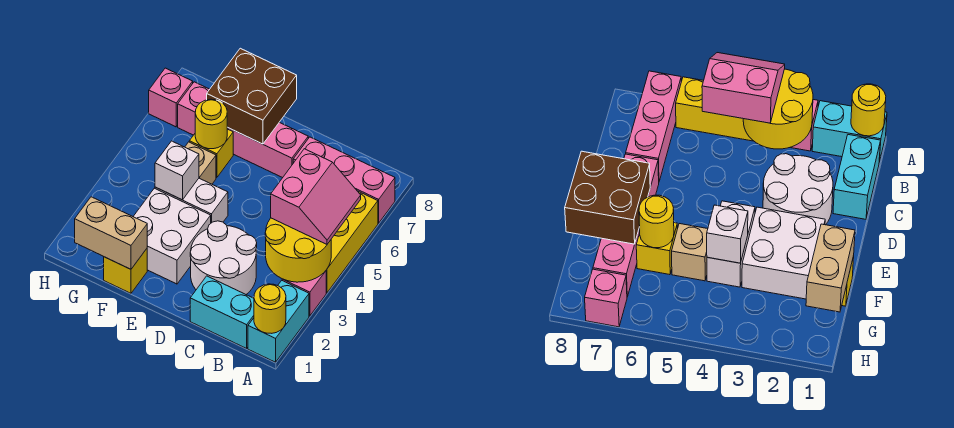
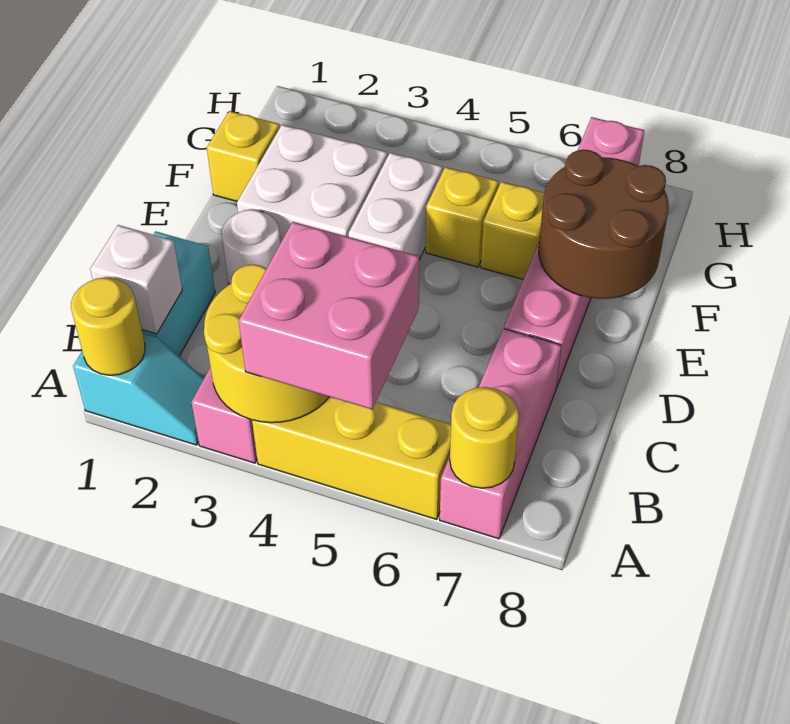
cyan 1x2 brick [248,281,309,362] -> cyan 1x2 slope [73,333,204,445]
pink 2x2 slope [271,149,361,244] -> pink 2x2 brick [239,222,419,409]
white 2x2 round brick [190,221,257,294] -> white 1x1 round brick [222,210,280,285]
brown 2x2 brick [207,48,297,144] -> brown 2x2 round brick [539,150,669,299]
tan 1x2 brick [75,197,147,269] -> none
white 1x1 brick [155,141,199,200] -> white 1x1 brick moved to [90,225,182,334]
tan 1x1 brick [185,142,216,184] -> yellow 1x1 brick [426,167,498,267]
yellow 1x1 round brick [195,99,228,149] -> yellow 1x1 round brick moved to [450,387,519,488]

